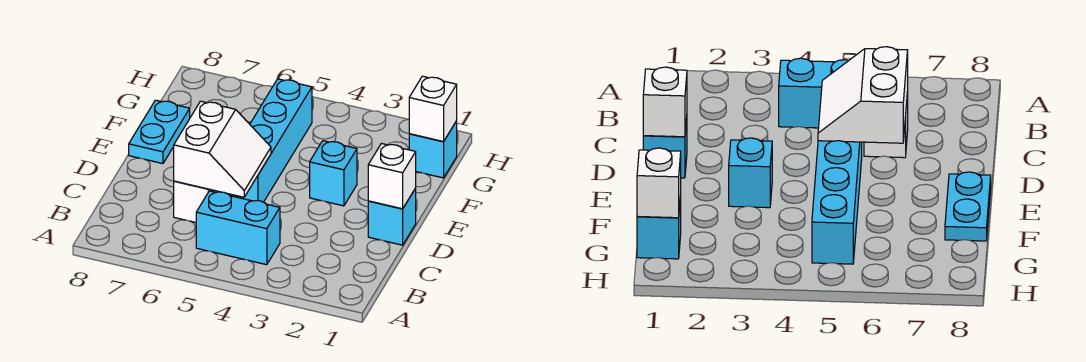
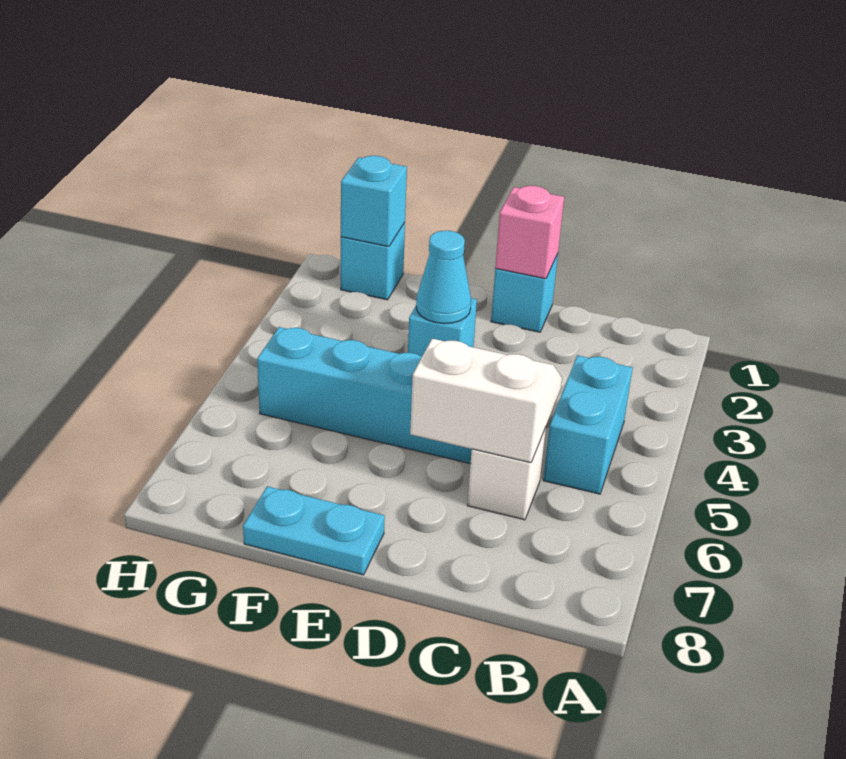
white 1x1 brick [368,144,416,209] -> pink 1x1 brick [495,186,564,279]
none -> cyan 1x1 cone [416,231,471,324]
white 1x1 brick [409,76,457,142] -> cyan 1x1 brick [341,156,407,247]

